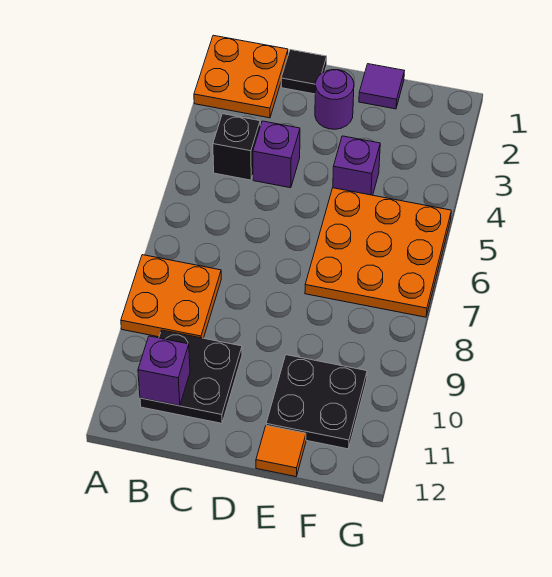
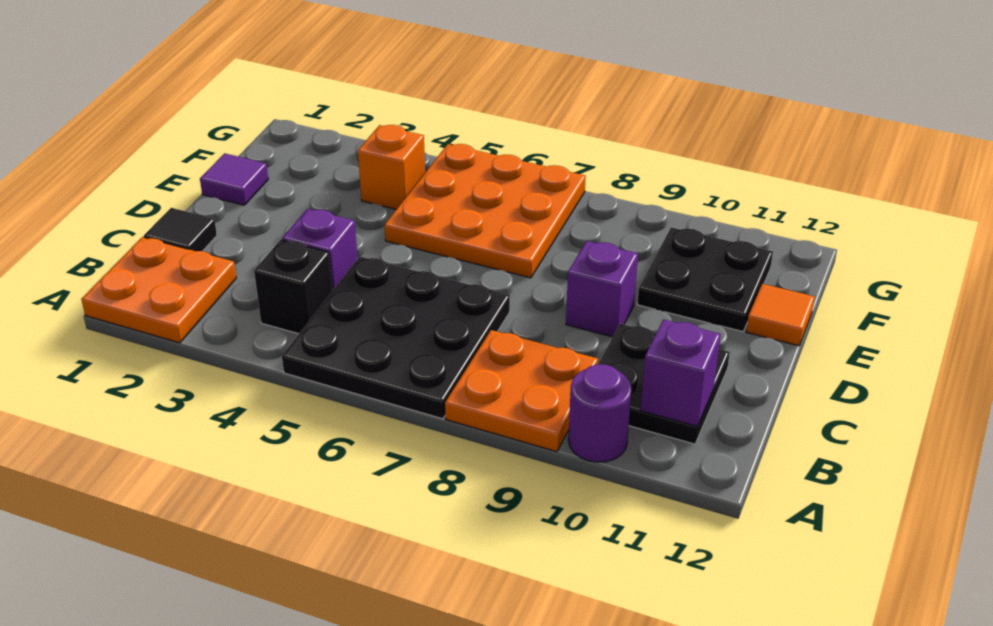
none -> black 3x3 plate [282,257,510,419]
purple 1x1 round brick [315,70,354,129] -> purple 1x1 round brick moved to [568,364,632,462]
purple 1x1 brick [333,136,380,195] -> purple 1x1 brick moved to [566,241,638,337]
none -> orange 1x1 brick [358,125,425,209]

